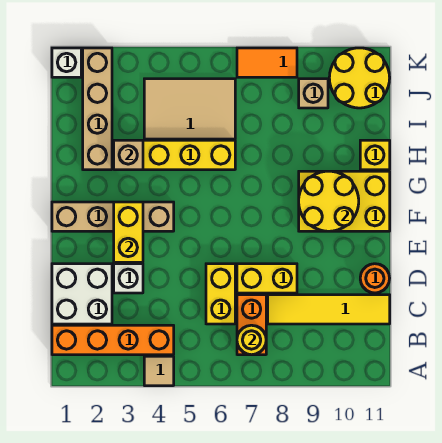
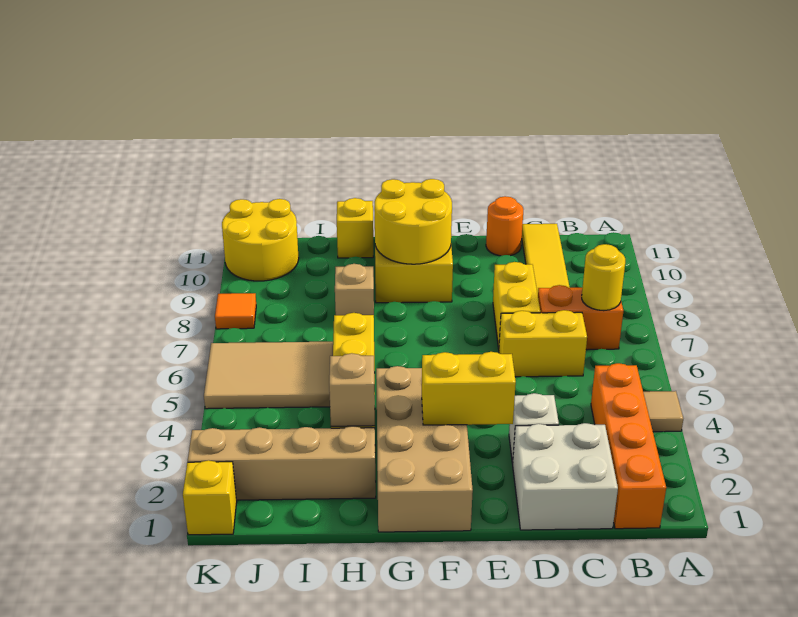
tan 1x4 brick [52,202,174,231] -> tan 2x4 brick [376,366,473,532]
tan 2x3 tile [144,79,235,139] -> tan 2x3 tile turned to [204,342,333,409]
tan 1x1 brick [299,79,328,108] -> tan 1x1 brick moved to [335,264,374,315]
white 1x1 brick [52,48,81,77] -> yellow 1x1 brick [183,460,237,535]
orange 1x2 tile [237,48,297,77] -> orange 1x1 tile [215,293,256,329]

